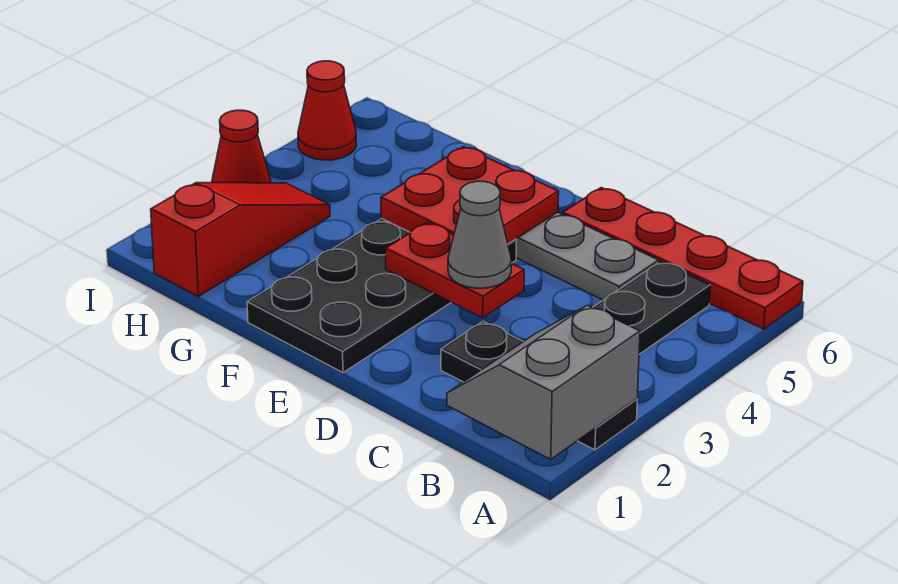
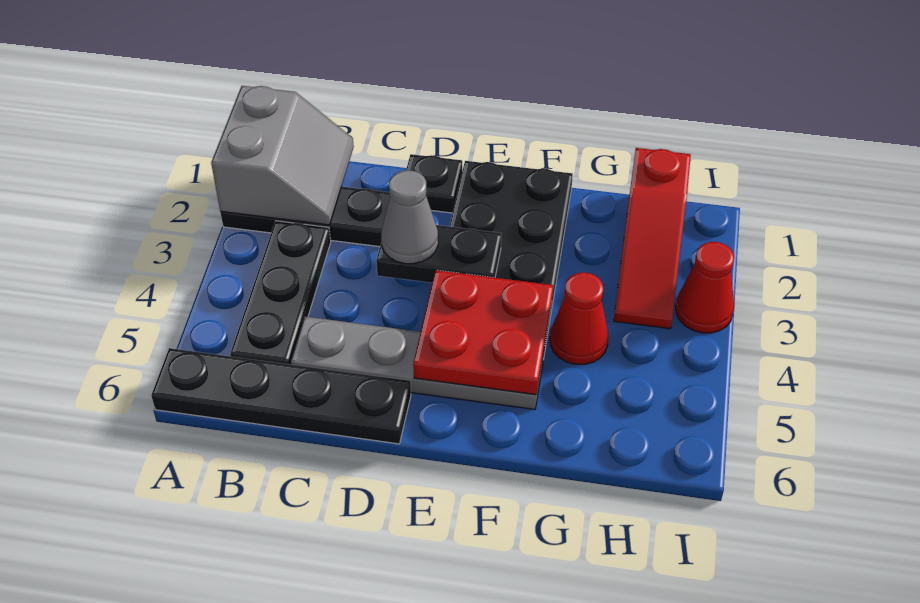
red 1x4 plate [562,188,803,329] -> black 1x4 plate [151,348,411,444]
none -> black 1x1 plate [406,154,462,213]
red 1x2 plate [386,222,524,318] -> black 1x2 plate [376,225,501,283]
red 1x1 cone [298,61,356,160] -> red 1x1 cone moved to [550,272,608,364]

